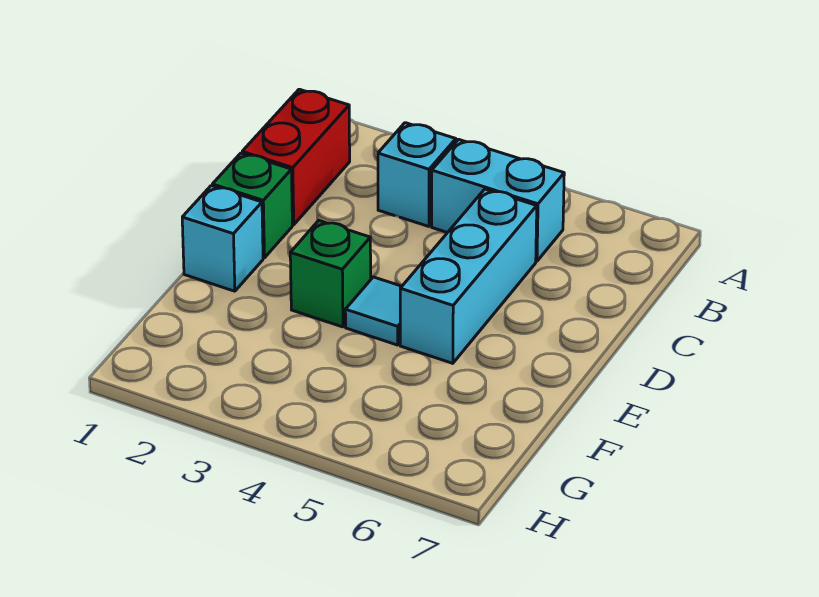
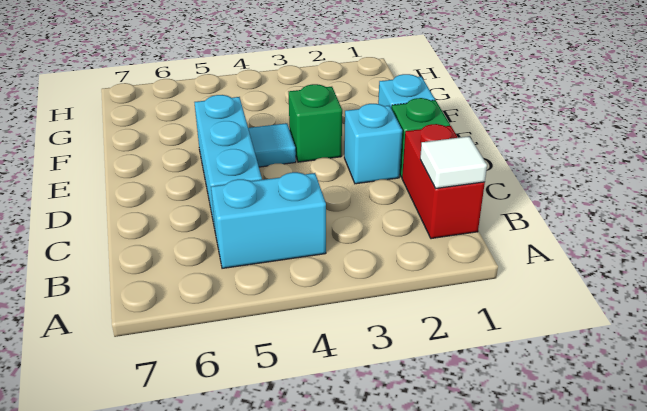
none -> white 1x1 tile [420,136,487,188]
cyan 1x1 brick [378,123,456,226] -> cyan 1x1 brick moved to [344,104,402,184]

